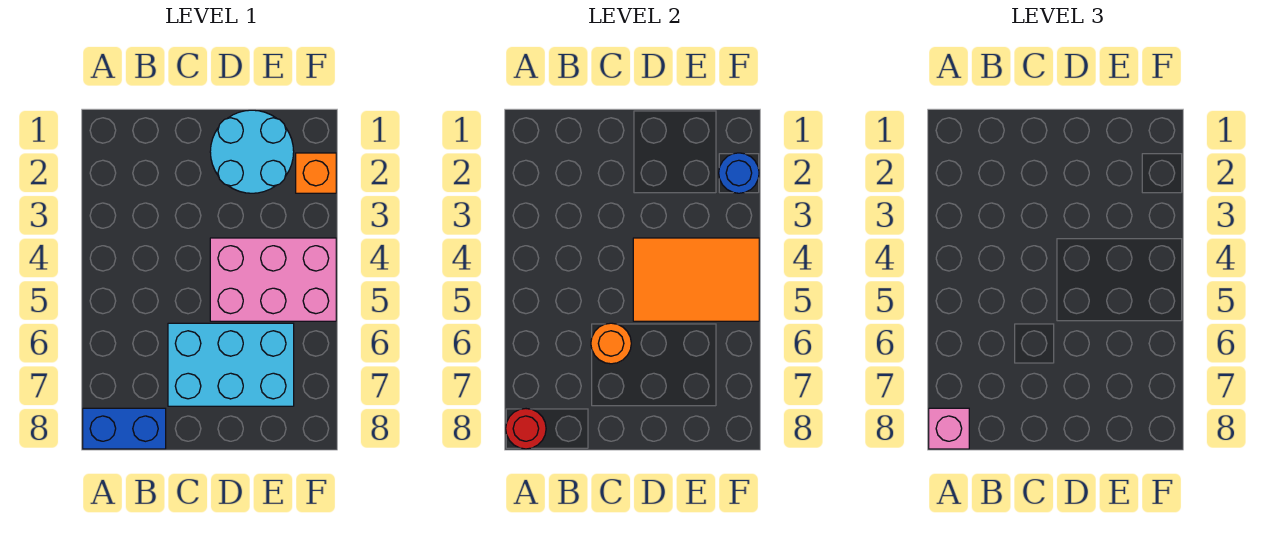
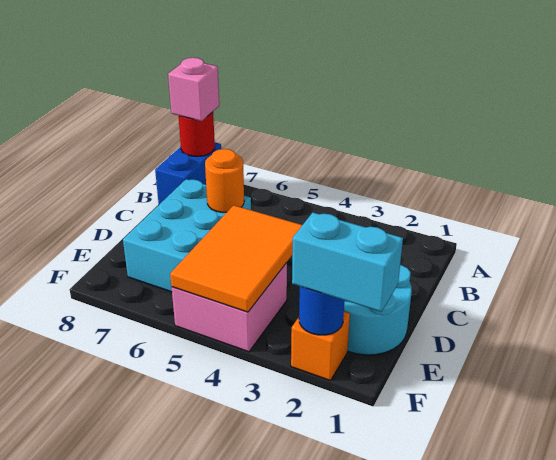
pink 2x3 brick [210,238,336,321] -> pink 2x2 brick [172,263,287,352]
none -> cyan 1x2 brick [292,213,403,312]

